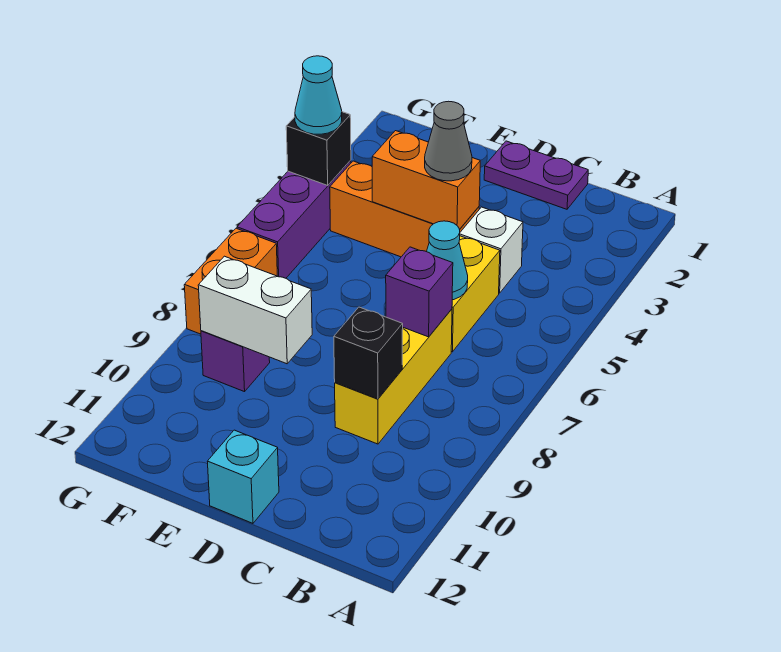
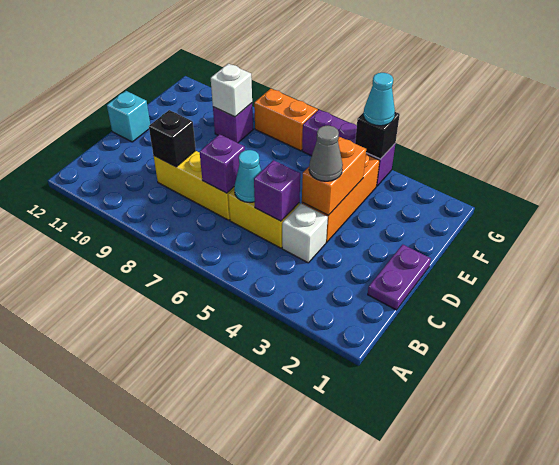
none -> purple 1x1 brick [254,160,300,221]
white 1x2 brick [198,256,312,364] -> white 1x1 brick [211,64,252,117]

